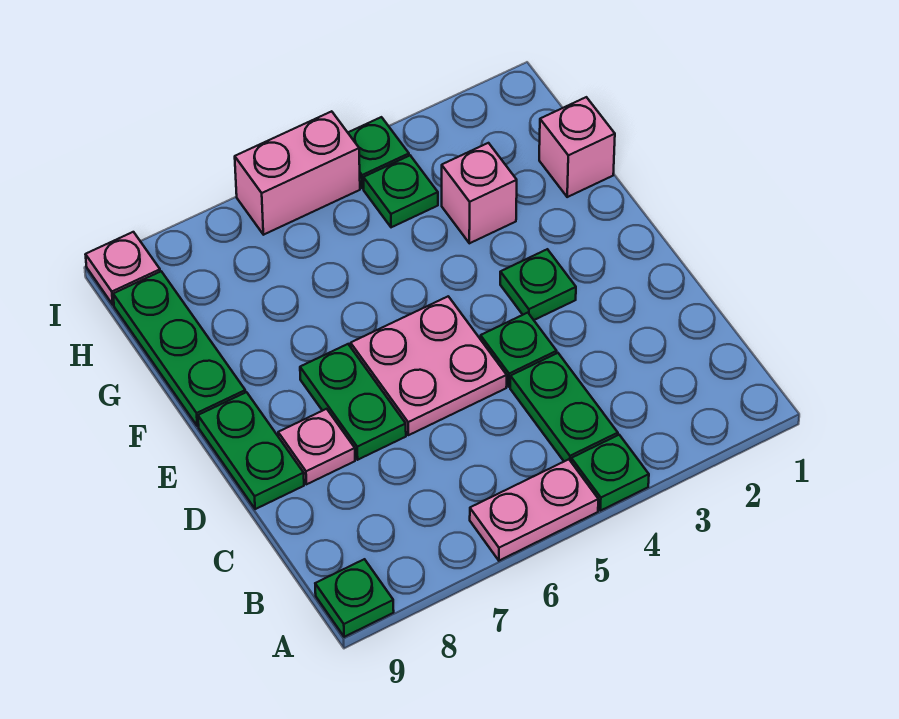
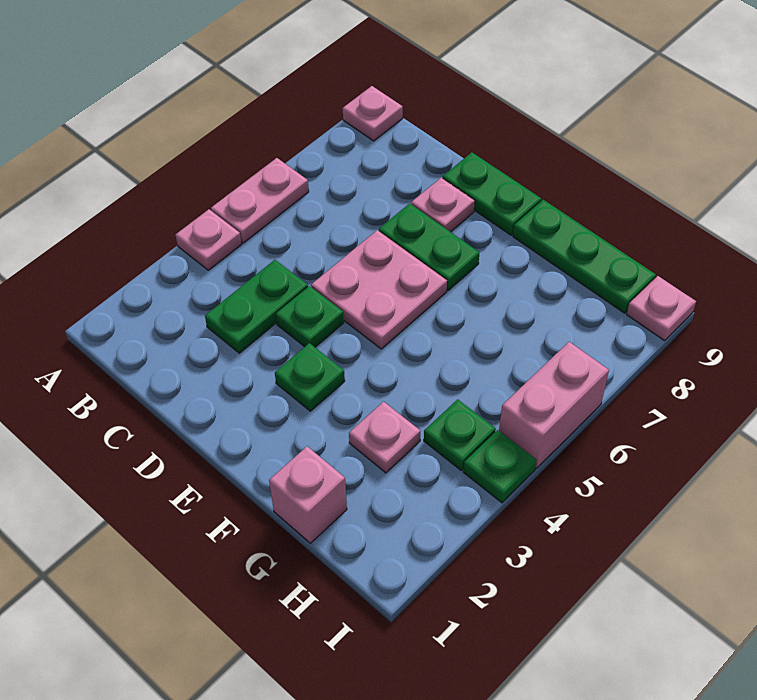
green 1x1 plate [571,435,649,511] -> pink 1x1 plate [175,209,242,270]
green 1x1 plate [315,559,394,637] -> pink 1x1 plate [343,86,403,141]
green 1x2 plate [510,353,618,461] -> green 1x2 plate turned to [205,260,308,353]
pink 1x1 brick [442,143,517,243] -> pink 1x1 plate [349,402,420,473]

